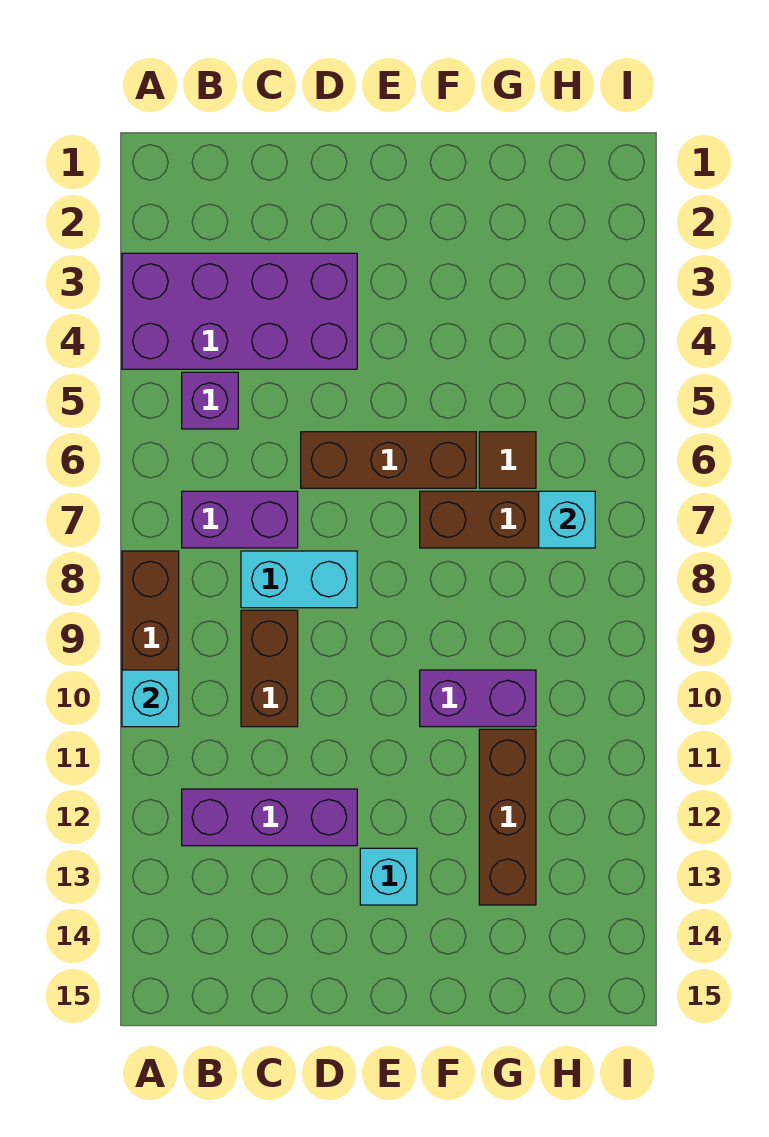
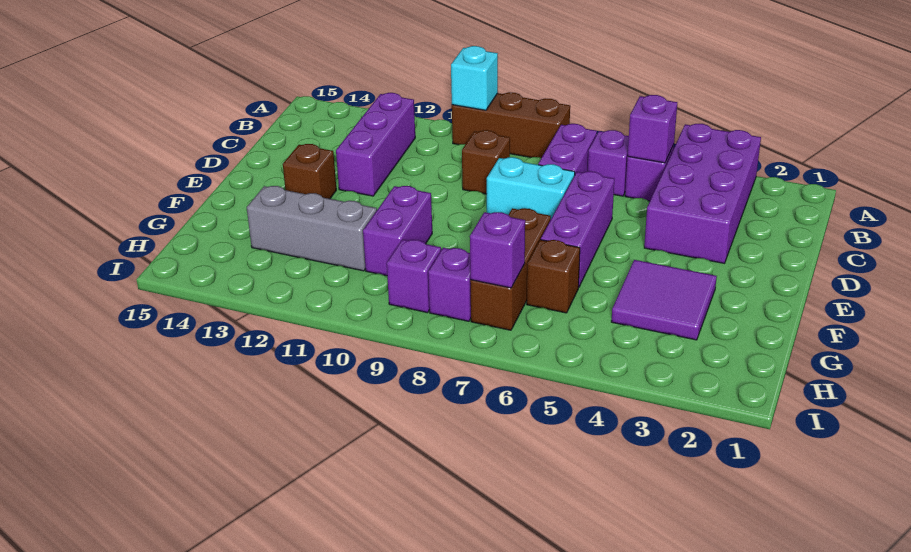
none -> purple 1x1 brick [628,95,677,163]
none -> purple 1x1 brick [588,130,629,196]
cyan 1x2 brick [241,551,357,608] -> cyan 1x2 brick turned to [487,157,575,218]
brown 1x2 brick [241,610,298,727] -> brown 1x1 brick [462,130,510,194]
brown 1x3 brick [301,432,476,488] -> purple 1x3 brick [541,171,614,288]
cyan 1x1 brick [360,848,417,905] -> brown 1x1 brick [283,144,336,199]
none -> purple 2x2 tile [611,260,717,340]
brown 1x1 tile [479,432,536,488] -> brown 1x1 brick [527,240,580,313]
brown 1x3 brick [479,729,536,905] -> grey 1x3 brick [247,186,377,271]
cyan 1x1 brick [539,491,595,548] -> purple 1x1 brick [470,212,525,288]
none -> purple 1x1 brick [428,248,471,321]
none -> purple 1x1 brick [387,240,441,313]

